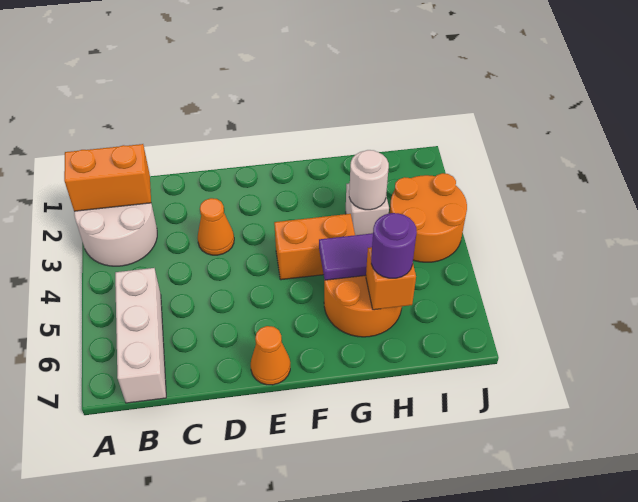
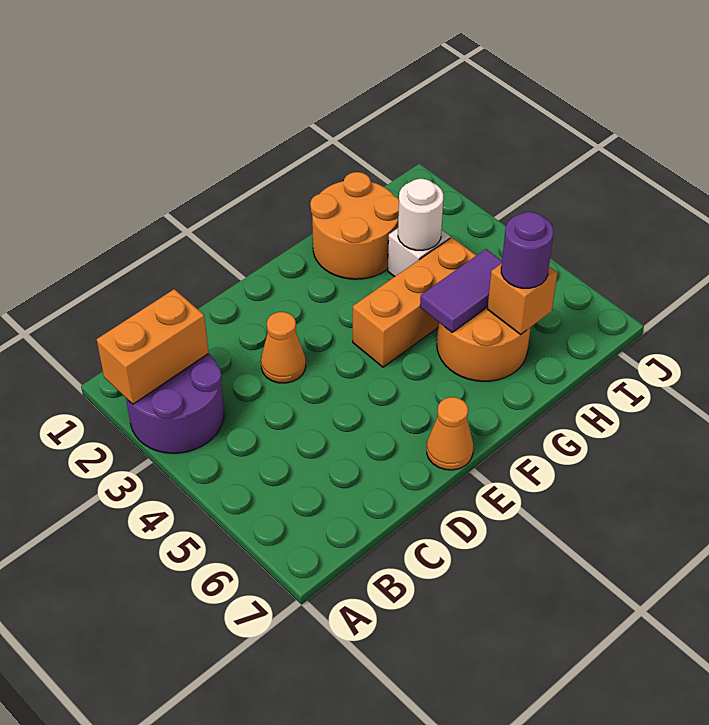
white 2x2 round brick [74,203,157,266] -> purple 2x2 round brick [126,354,224,453]
white 1x3 brick [115,268,166,403] -> none
orange 1x2 brick [274,214,355,280] -> orange 1x3 brick [353,237,476,367]
orange 2x2 round brick [390,173,467,262] -> orange 2x2 round brick moved to [310,172,399,279]

